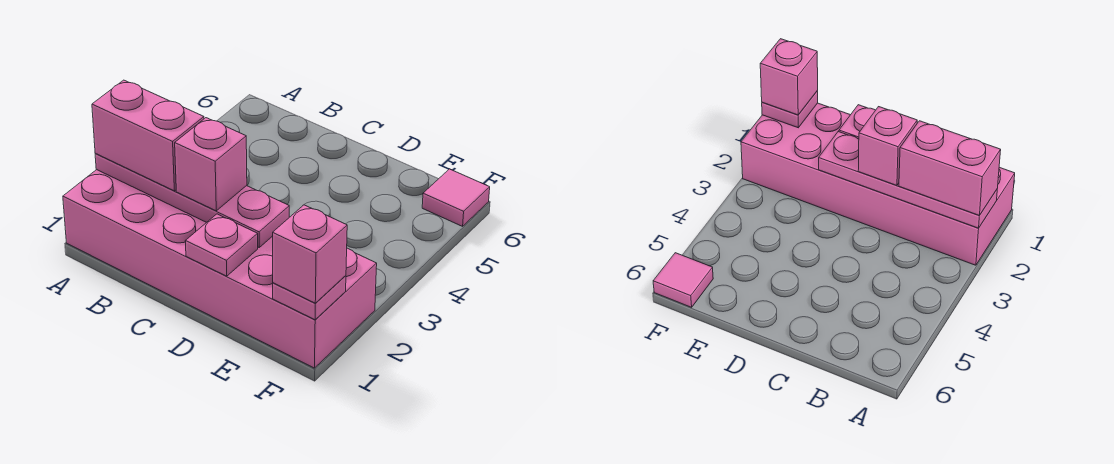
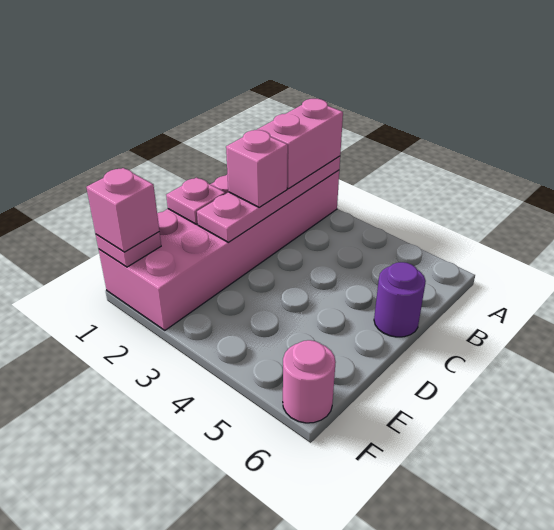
none -> purple 1x1 round brick [374,262,426,337]
pink 1x1 tile [422,169,490,226] -> pink 1x1 round brick [283,340,336,423]

